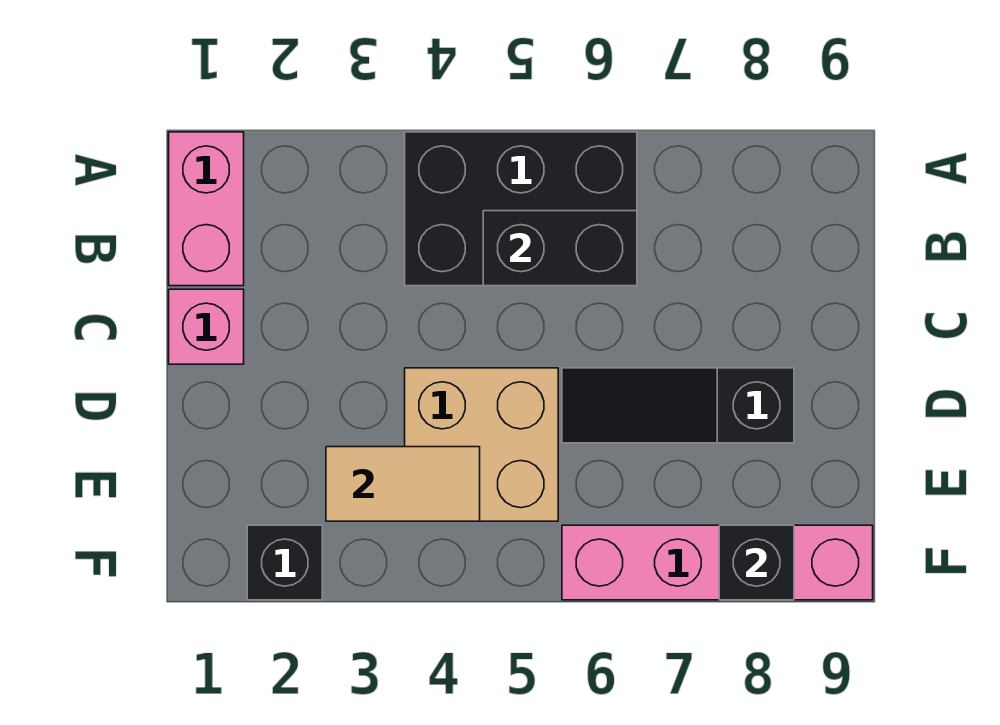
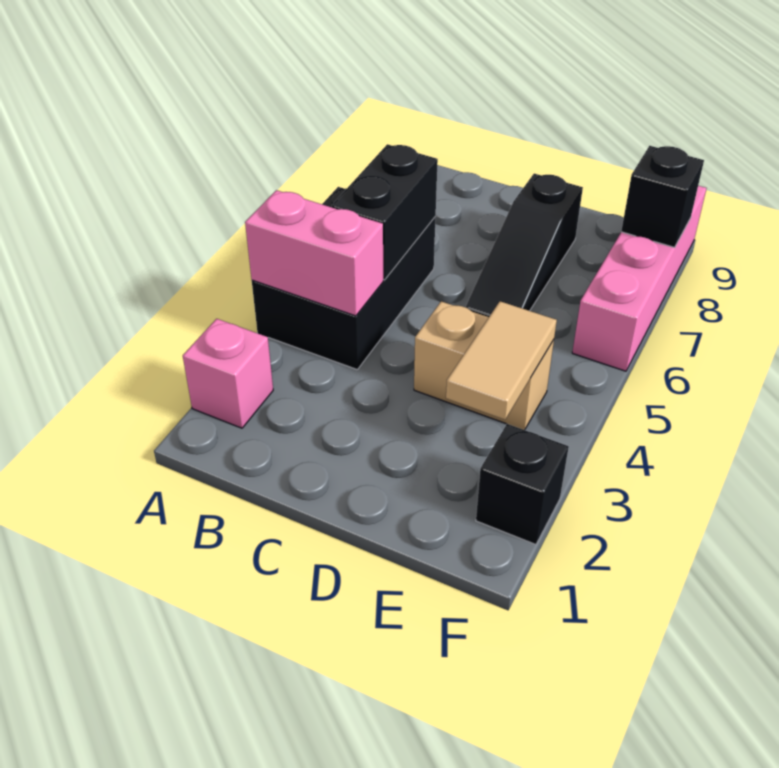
pink 1x2 brick [169,132,244,286] -> pink 1x2 brick moved to [245,190,383,316]
pink 1x1 brick [169,289,244,364] -> pink 1x1 brick moved to [183,319,273,428]
tan 2x2 brick [405,368,558,521] -> tan 1x2 brick [414,301,554,430]

